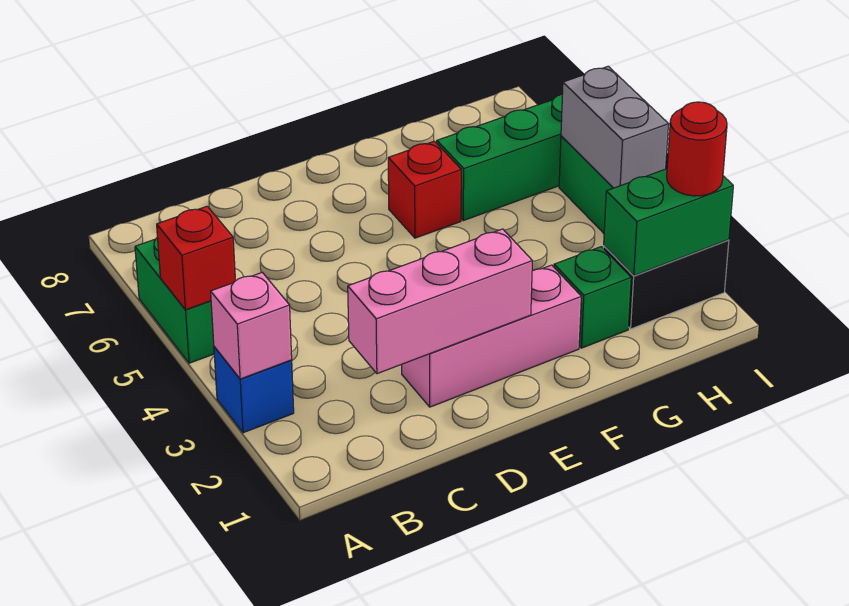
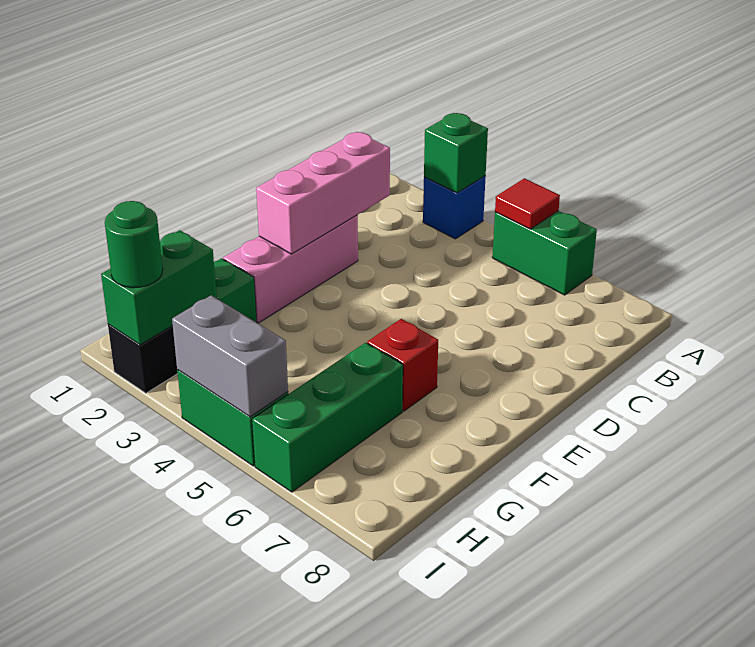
pink 1x1 brick [211,273,292,379] -> green 1x1 brick [424,113,488,193]
red 1x1 brick [157,206,235,310] -> red 1x1 tile [495,178,560,229]
red 1x1 round brick [667,102,727,196] -> green 1x1 round brick [105,201,163,288]

